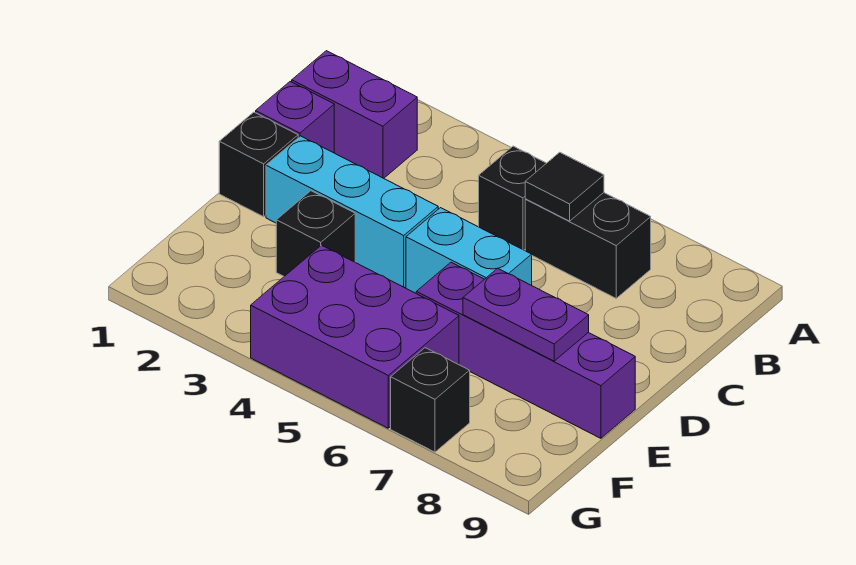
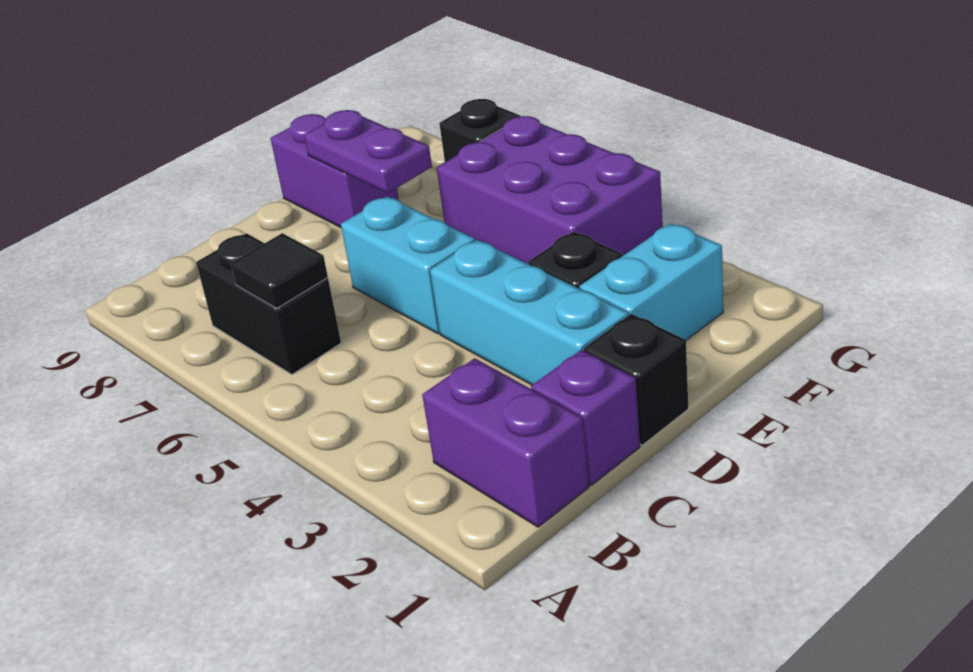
black 1x1 brick [479,146,546,250] -> none
none -> cyan 1x2 brick [579,223,723,340]
purple 1x4 brick [416,262,635,438] -> purple 1x2 brick [271,114,399,228]

